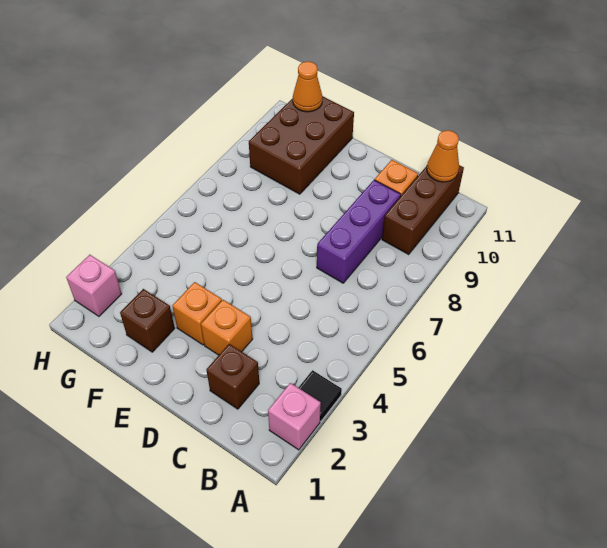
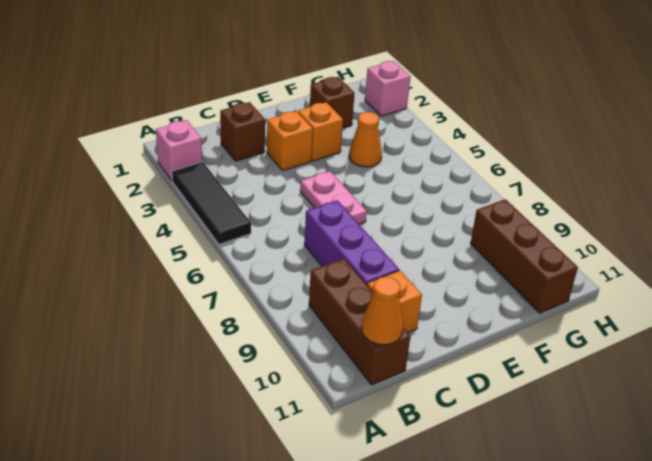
black 1x1 tile [298,370,342,421] -> black 1x3 tile [172,162,251,244]
none -> pink 1x2 plate [300,171,367,224]
brown 2x3 brick [249,97,354,194] -> brown 1x3 brick [471,199,578,313]
orange 1x1 cone [293,61,323,112] -> orange 1x1 cone moved to [349,112,382,167]

